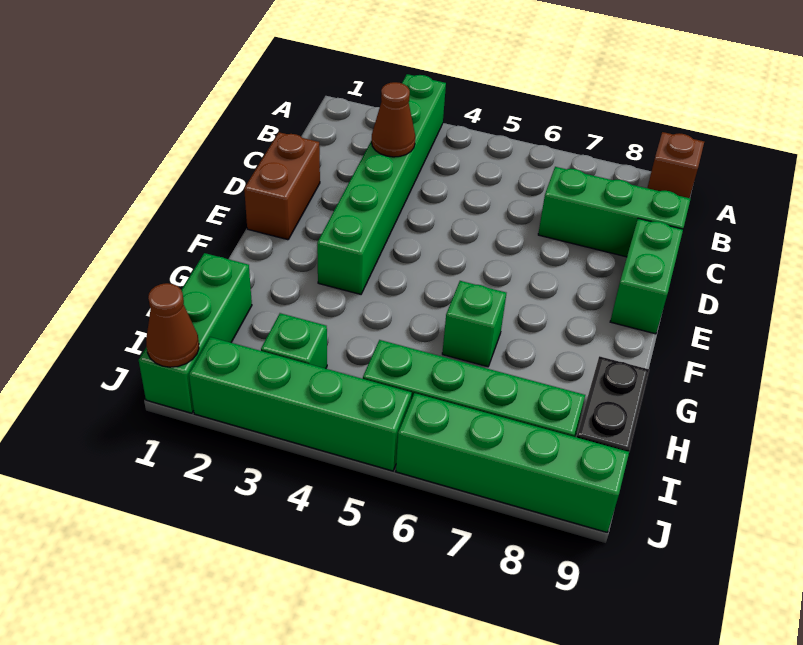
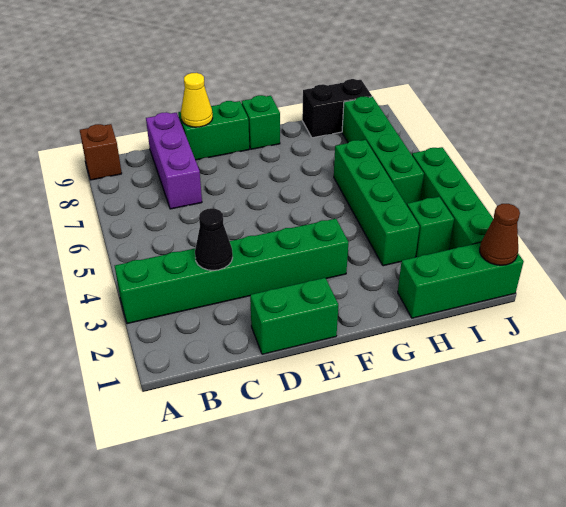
brown 1x1 cone [372,82,415,157] -> black 1x1 cone [195,208,233,270]
green 1x3 brick [538,167,690,257] -> purple 1x3 brick [146,112,202,209]
brown 1x2 brick [244,132,320,240] -> green 1x2 brick [250,278,338,354]
none -> yellow 1x1 cone [181,73,213,127]
green 1x1 brick [442,281,506,367] -> green 1x1 brick moved to [242,95,280,149]
green 1x4 brick [396,393,629,532] -> green 1x4 brick moved to [334,140,420,266]

